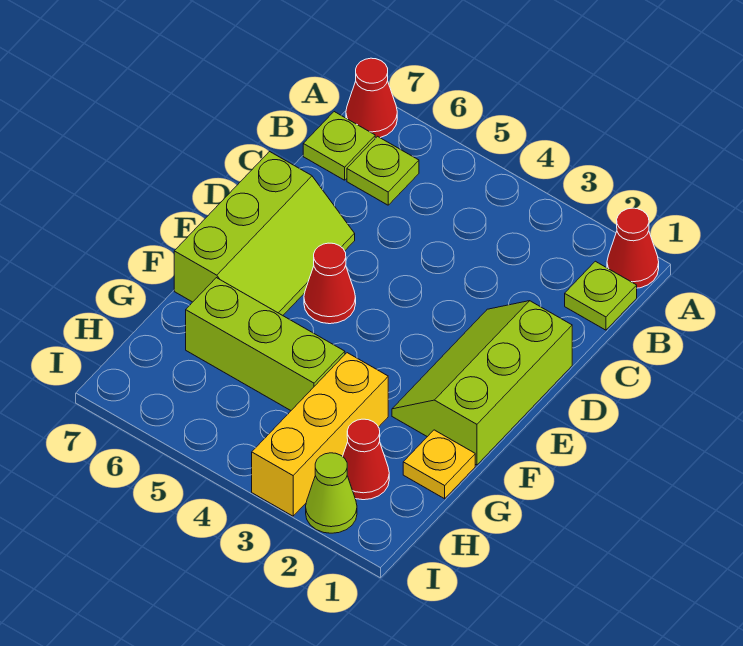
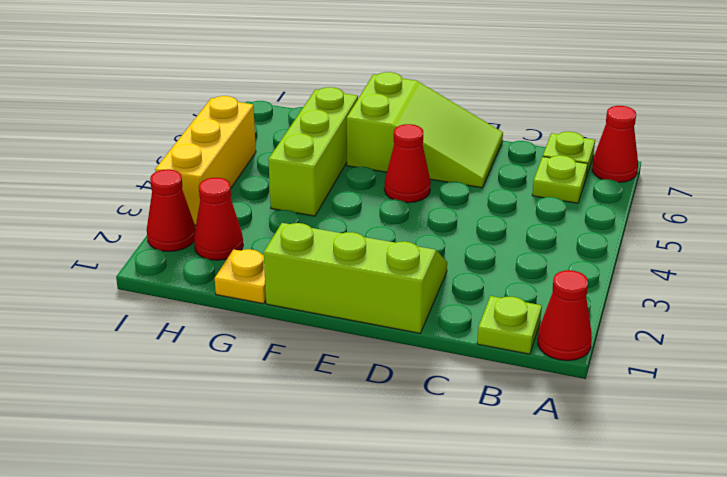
lime 2x3 slope [174,152,355,315] -> lime 2x3 slope turned to [347,72,503,188]
yellow 1x3 brick [252,353,388,516] -> yellow 1x3 brick turned to [155,96,256,225]
lime 1x1 cone [306,453,357,533] -> red 1x1 cone [147,169,195,251]

